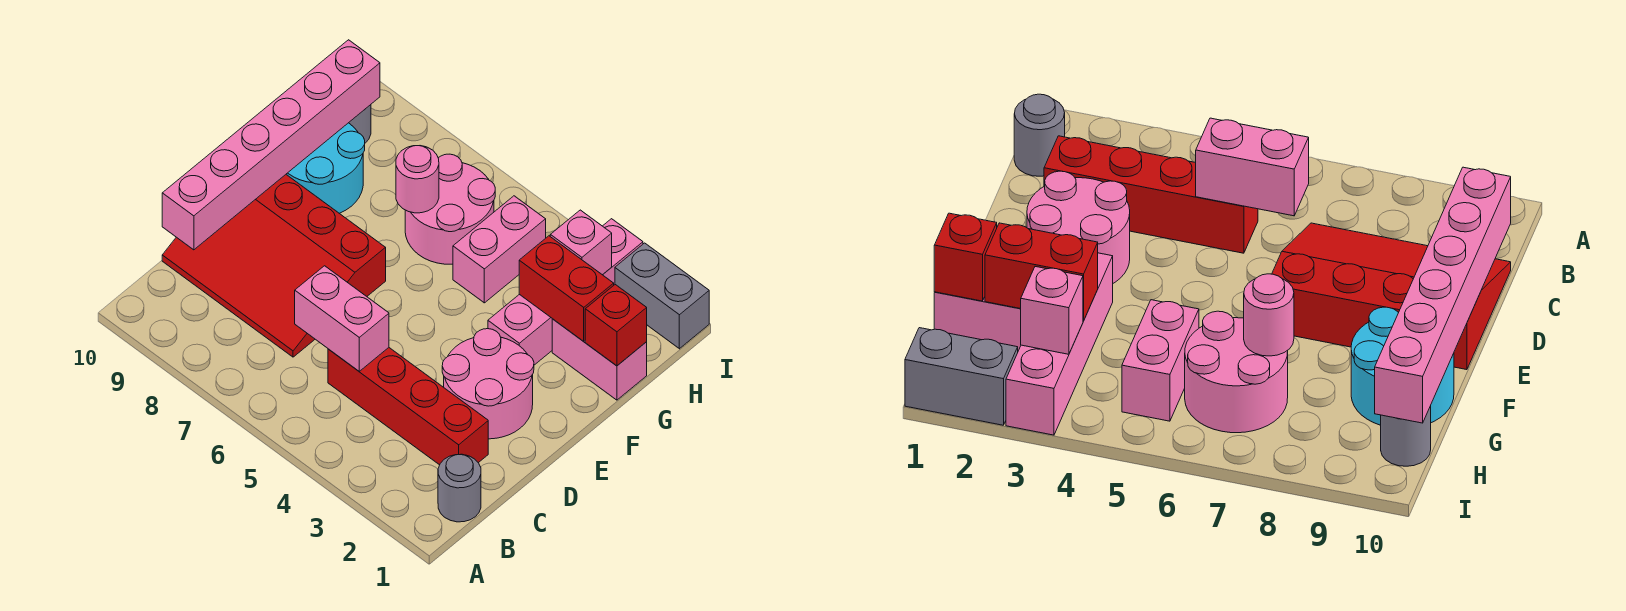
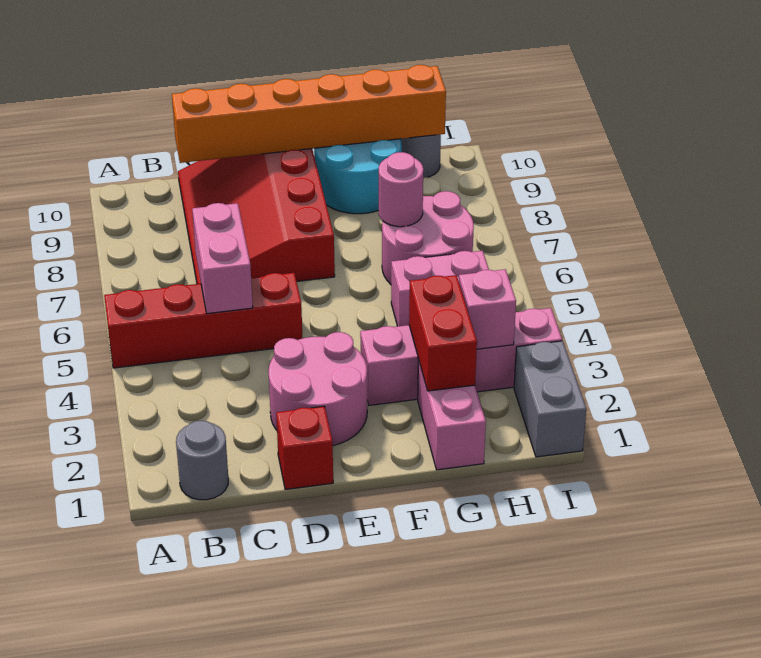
red 1x4 brick [328,348,488,465] -> red 1x4 brick turned to [104,273,302,368]
pink 1x6 brick [162,40,380,250] -> orange 1x6 brick [172,65,446,163]
red 1x1 brick [585,285,647,366] -> red 1x1 brick moved to [276,406,333,490]

